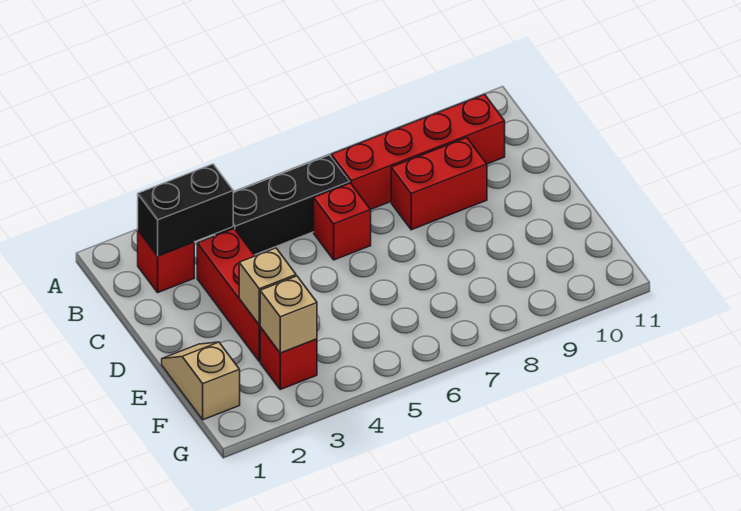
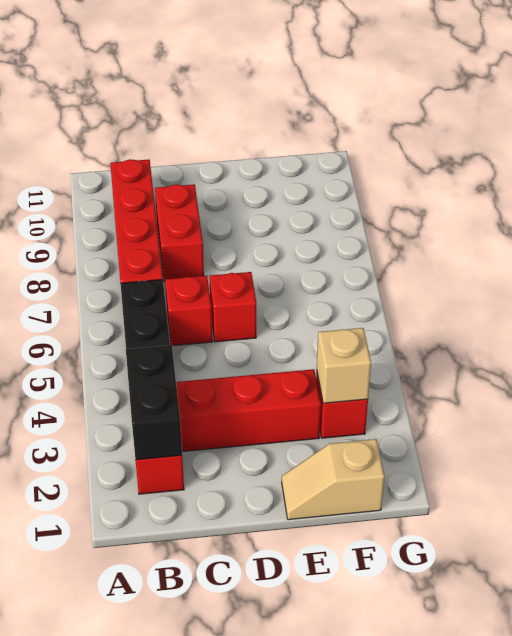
none -> red 1x1 brick [209,272,256,342]
tan 1x1 brick [239,248,296,325] -> none

